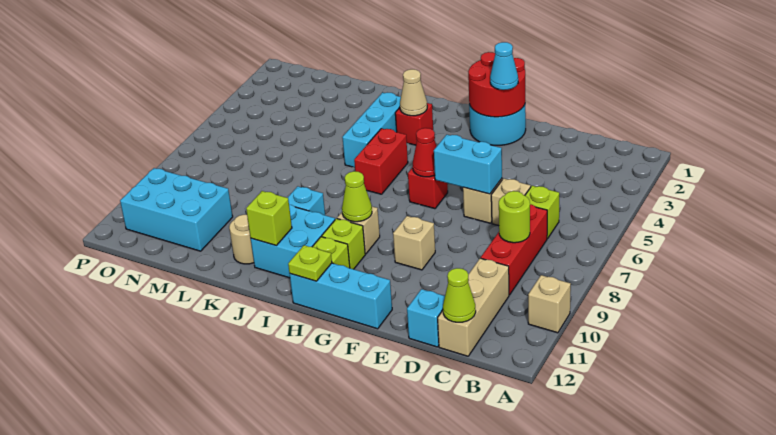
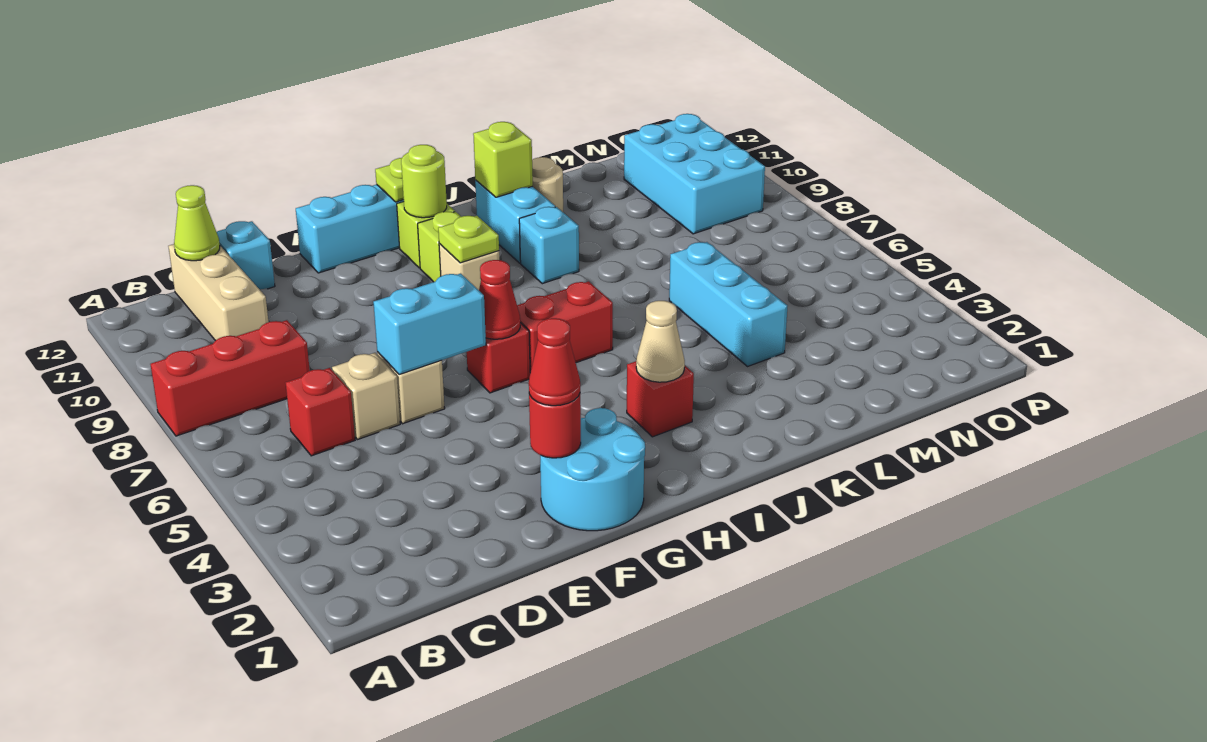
tan 1x1 brick [528,275,571,333] -> none
lime 1x1 brick [525,186,559,239] -> red 1x1 brick [286,368,355,456]
red 1x3 brick [481,204,547,295] -> red 1x3 brick turned to [150,320,310,436]
lime 1x1 round brick [499,191,530,243] -> lime 1x1 round brick moved to [401,145,447,218]
red 2x2 round brick [468,52,525,117] -> red 1x1 round brick [529,394,581,458]
cyan 1x1 cone [490,42,518,90] -> red 1x1 cone [529,318,580,406]
tan 1x1 brick [393,216,435,270] -> none
lime 1x1 cone [342,171,372,222] -> lime 1x1 plate [438,216,499,263]
red 1x2 brick [354,129,408,194] -> red 1x2 brick turned to [517,281,613,373]
cyan 2x2 brick [251,205,335,278] -> cyan 1x2 brick [475,180,555,263]
cyan 1x3 brick [342,92,401,167] -> cyan 1x3 brick moved to [669,242,787,367]
cyan 2x3 brick [120,168,233,251] -> cyan 2x3 brick turned to [624,114,765,234]

